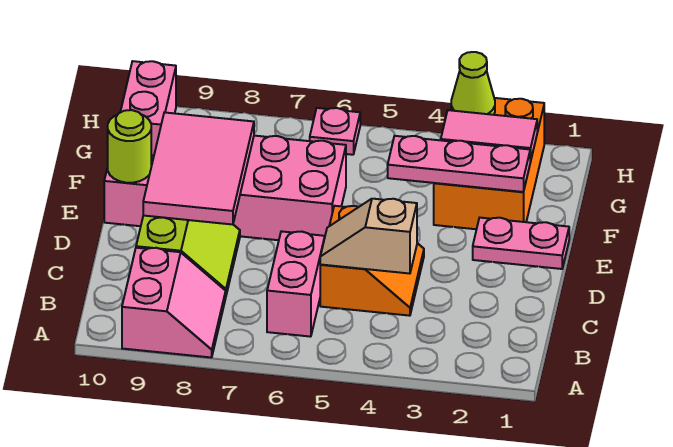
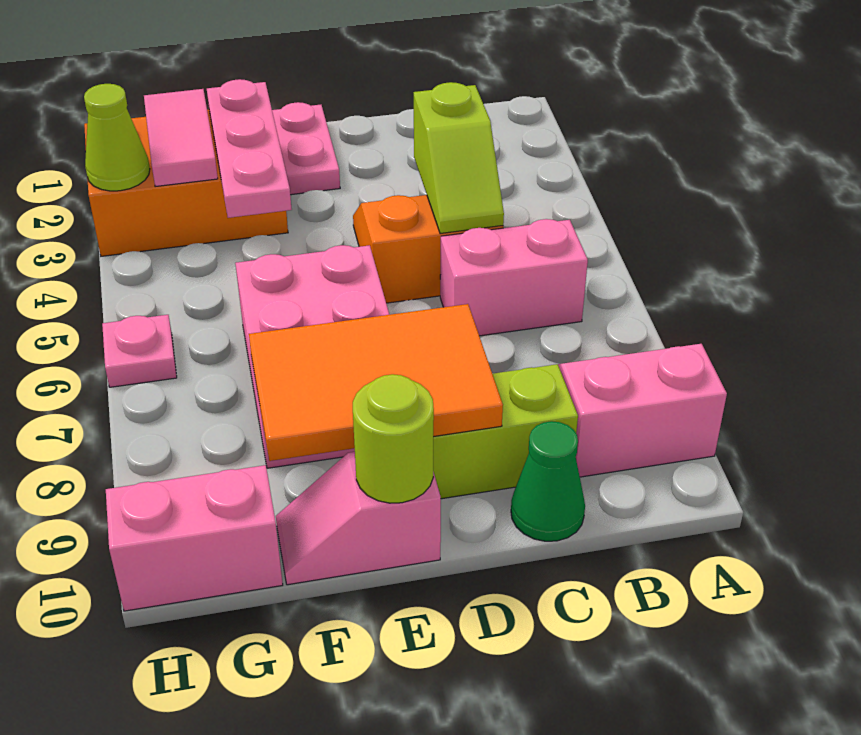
tan 1x2 slope [320,199,417,274] -> lime 1x2 slope [414,82,504,234]
none -> green 1x1 cone [511,421,585,541]
pink 2x3 tile [143,112,254,225] -> orange 2x3 tile [249,304,503,461]

